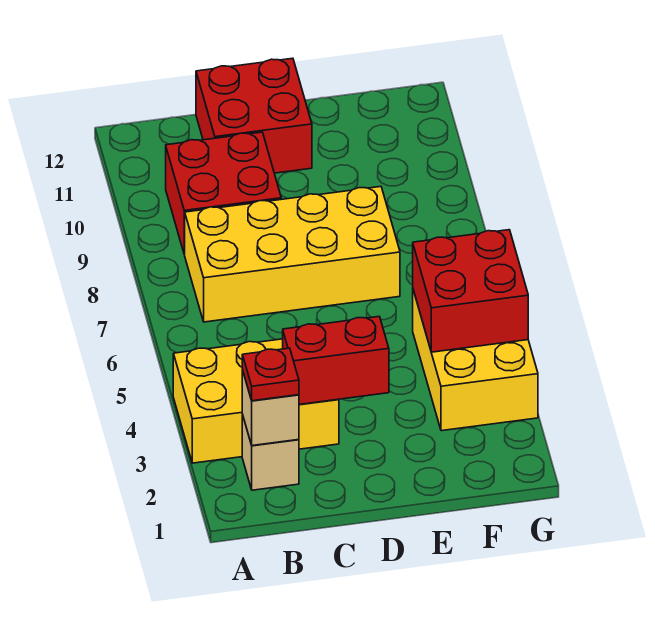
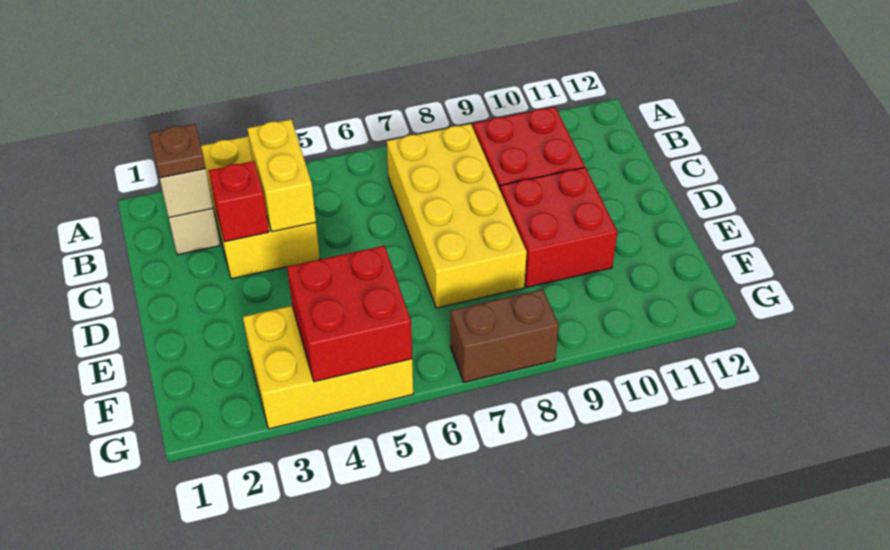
red 1x1 plate [242,348,299,401] -> brown 1x1 plate [150,124,206,178]
none -> yellow 1x2 brick [247,119,316,232]
red 1x2 brick [283,317,389,404] -> red 1x1 brick [209,161,269,242]
red 2x2 brick [196,58,312,173] -> red 2x2 brick moved to [500,167,617,288]
none -> brown 1x2 brick [450,289,559,382]

